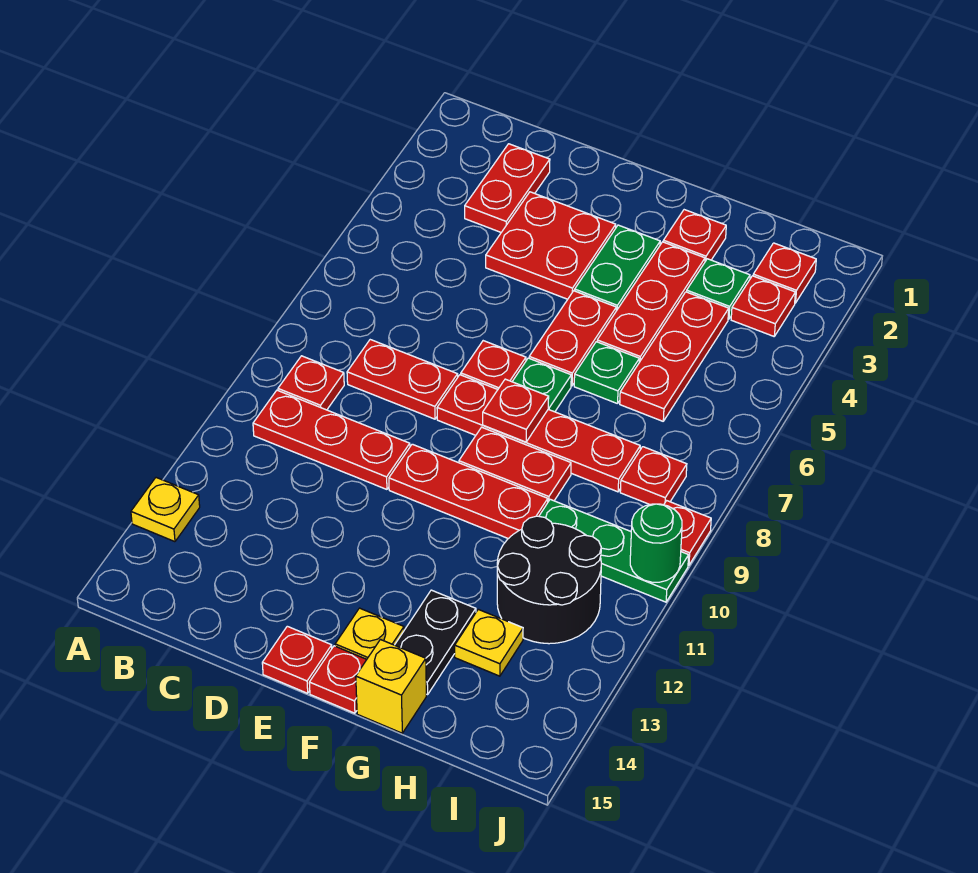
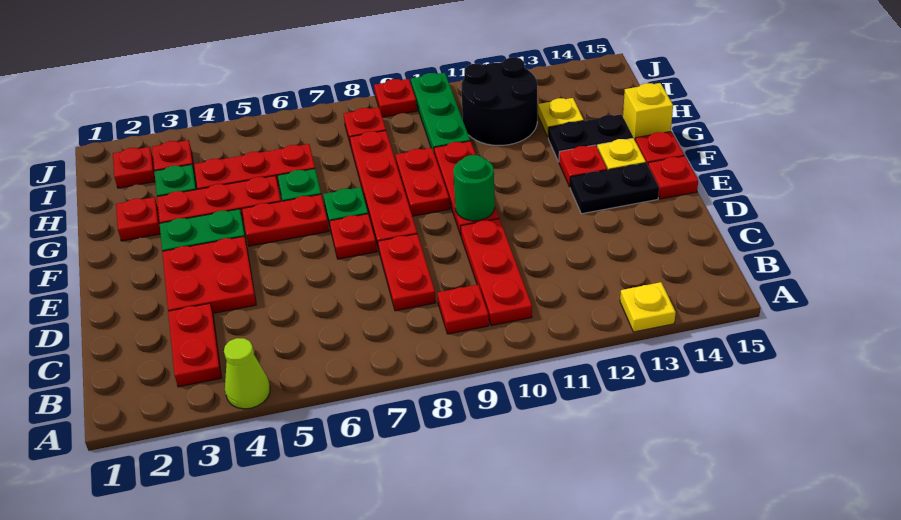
none -> lime 1x1 cone [224,338,270,409]
red 1x2 plate [465,144,550,232] -> red 1x2 plate turned to [168,303,221,387]
none -> black 1x2 plate [570,163,659,214]
red 1x1 plate [483,379,549,442] -> red 1x1 plate moved to [559,145,607,187]
green 1x1 round brick [630,504,682,582] -> green 1x1 round brick moved to [453,155,495,221]

